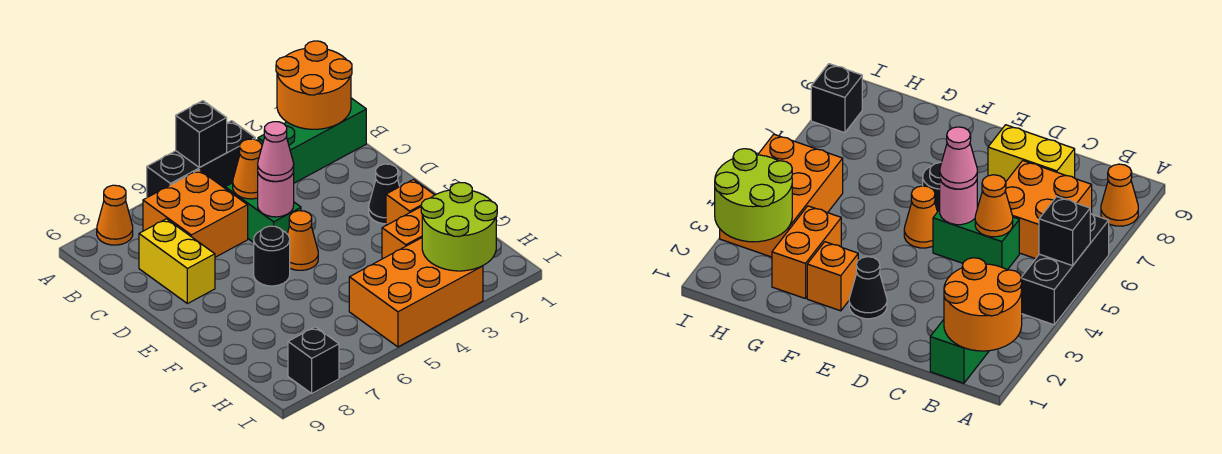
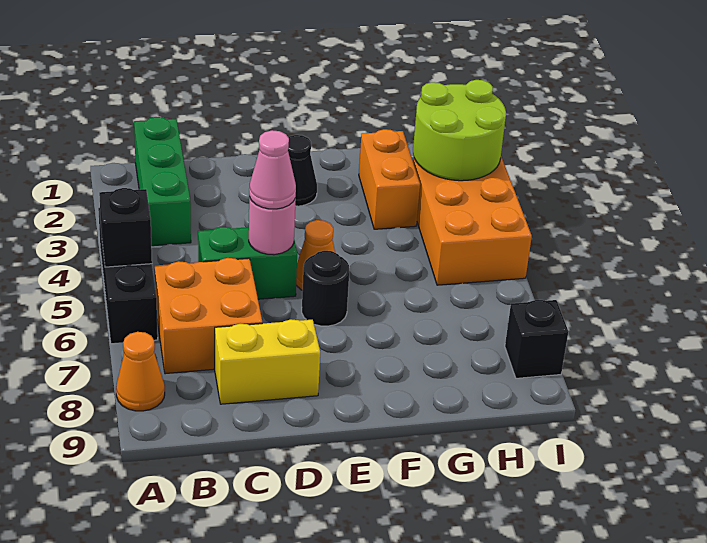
orange 2x2 round brick [276,41,352,129] -> none
orange 1x1 cone [233,139,262,199] -> none
orange 1x1 brick [386,180,434,225] -> none

